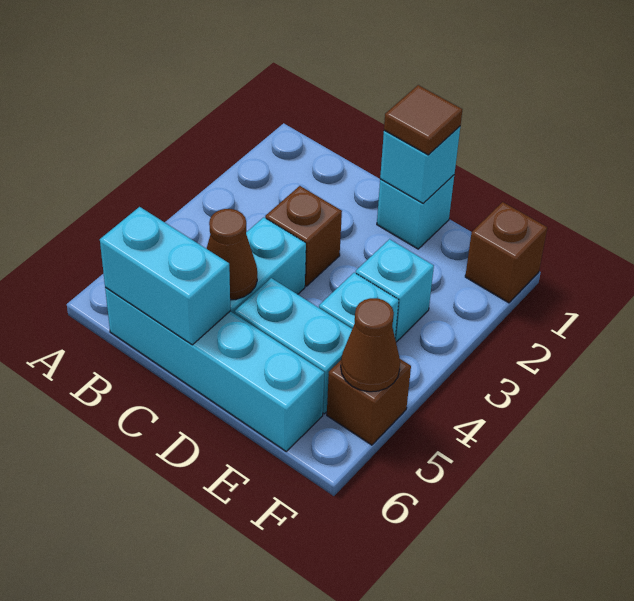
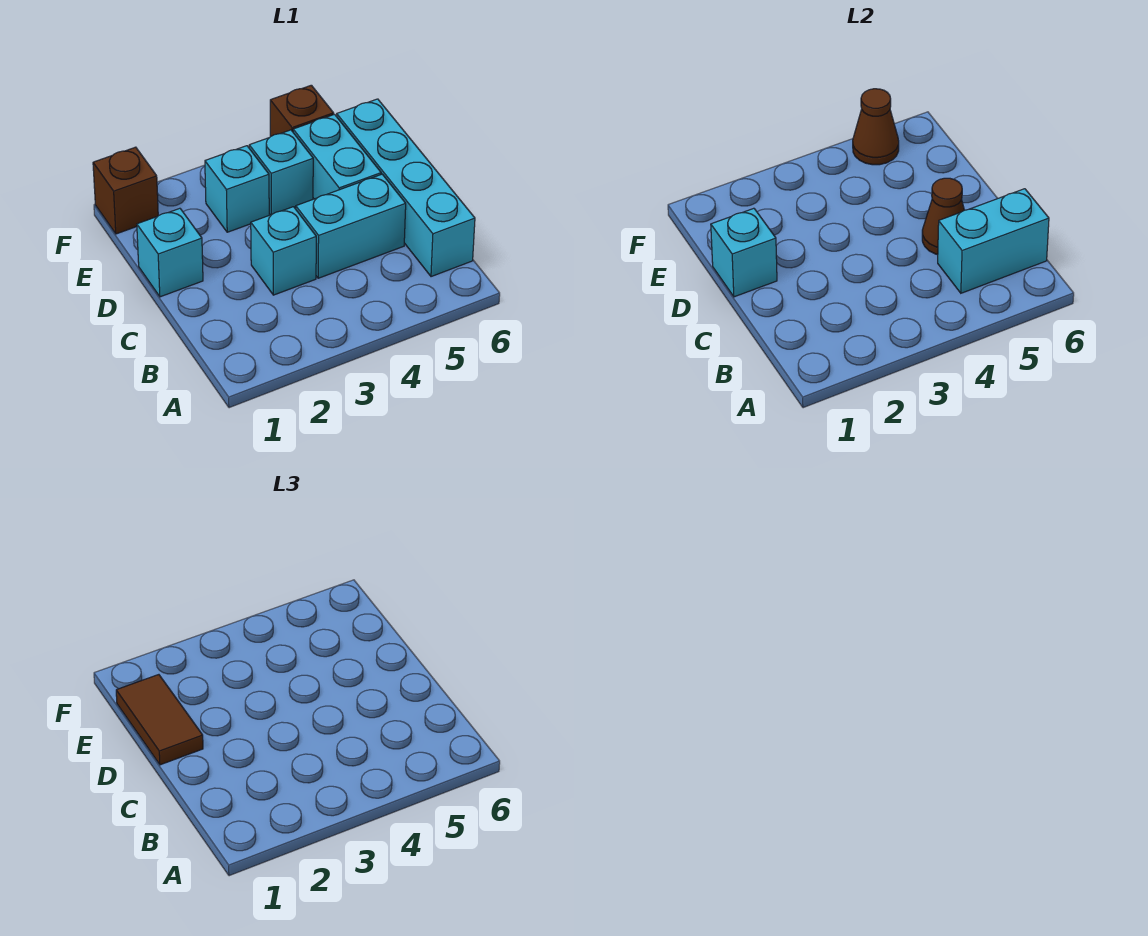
cyan 1x2 brick [100,207,230,345] -> cyan 1x2 brick turned to [938,189,1049,293]
brown 1x1 brick [265,186,342,286] -> cyan 1x1 brick [251,207,316,295]
brown 1x1 tile [384,85,462,155] -> brown 1x2 tile [116,675,203,765]

